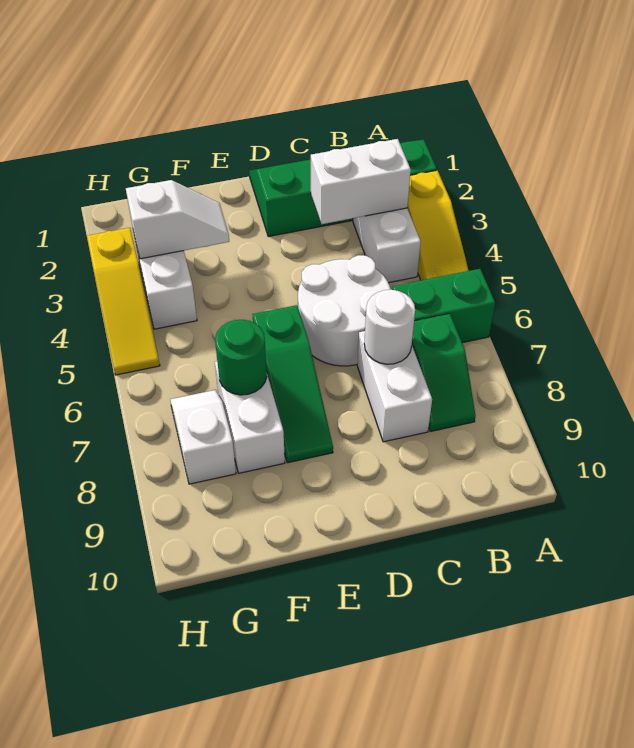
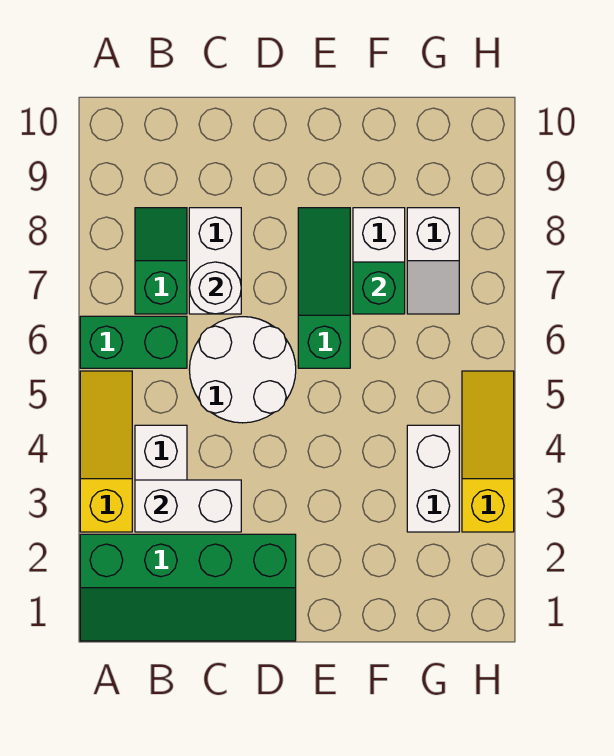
white 1x2 slope [126,180,229,259] -> none
green 1x1 round brick [215,320,267,395] -> green 1x1 brick [353,262,405,314]

